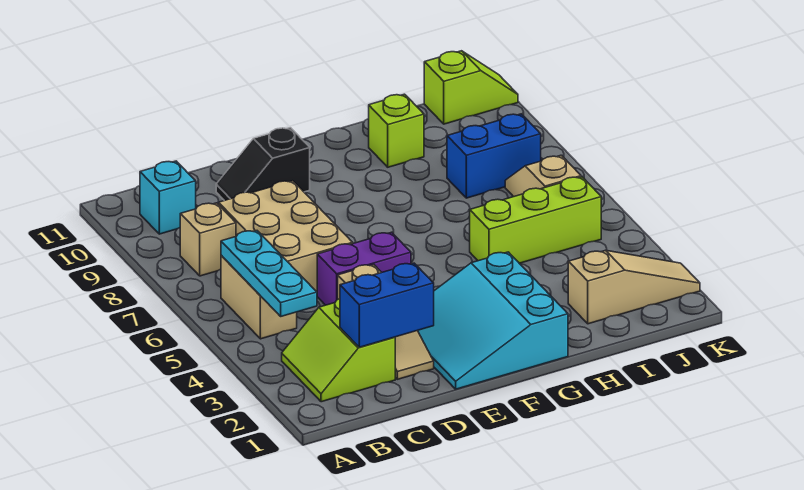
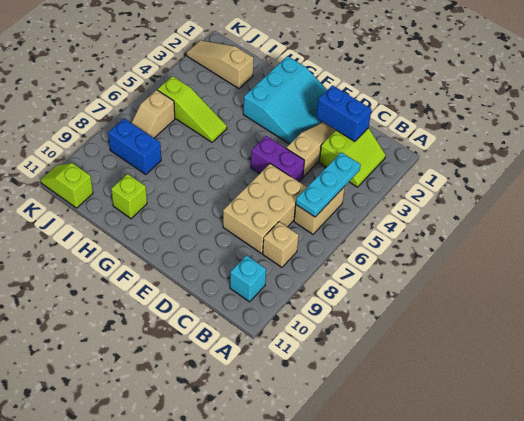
black 1x2 slope [216,128,310,201] -> none
lime 1x3 brick [470,177,601,263] -> lime 1x3 slope [157,76,227,142]

